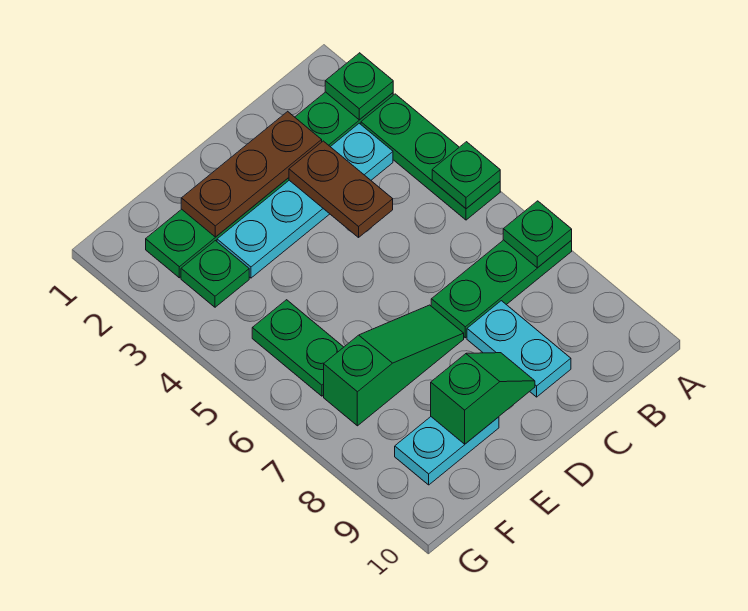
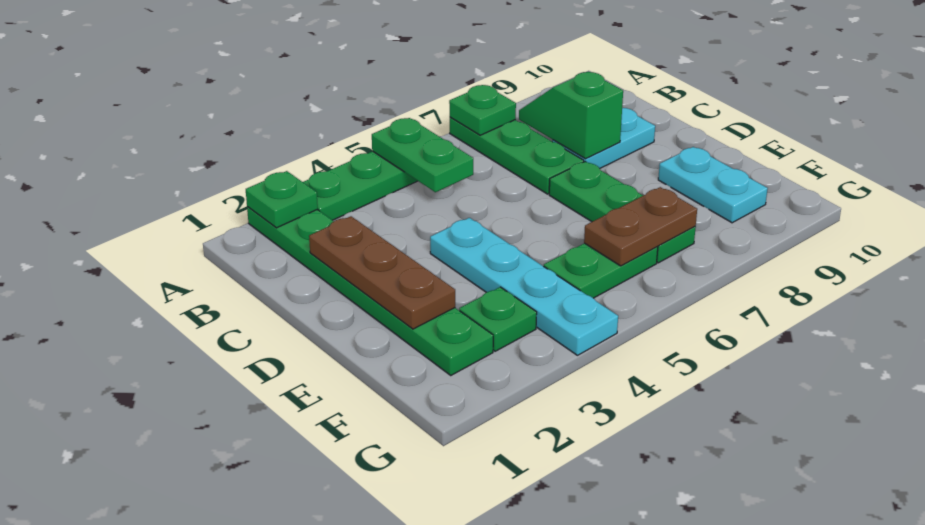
green 1x1 plate [432,142,500,209] -> green 1x2 plate [372,118,473,192]
cyan 1x4 plate [217,123,393,278] -> cyan 1x4 plate moved to [430,218,618,355]
brown 1x2 plate [289,141,393,237] -> brown 1x2 plate moved to [584,187,697,266]
green 1x3 slope [324,305,464,426] -> green 1x3 plate [549,161,696,263]
green 1x2 slope [431,353,535,444] -> green 1x2 slope moved to [519,72,623,159]

